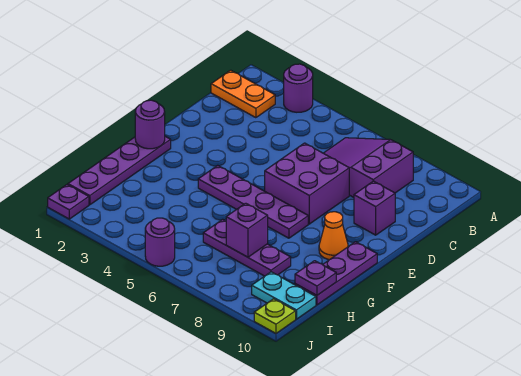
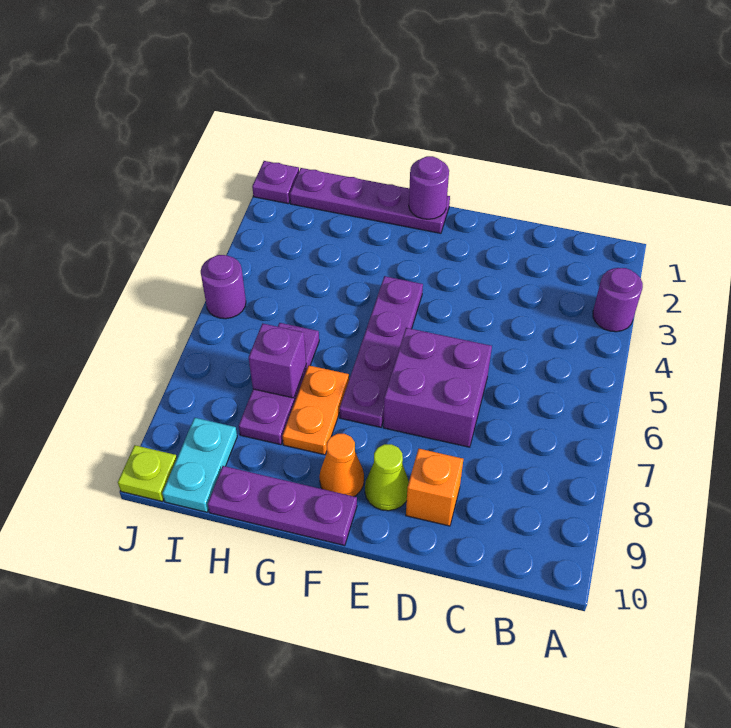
orange 1x2 plate [211,70,275,118] -> orange 1x2 plate moved to [283,365,349,455]
purple 2x3 slope [324,138,413,197] -> none
purple 1x1 brick [354,181,395,235] -> orange 1x1 brick [406,449,463,526]
none -> lime 1x1 cone [365,444,409,511]
purple 1x1 plate [295,261,336,295] -> none

